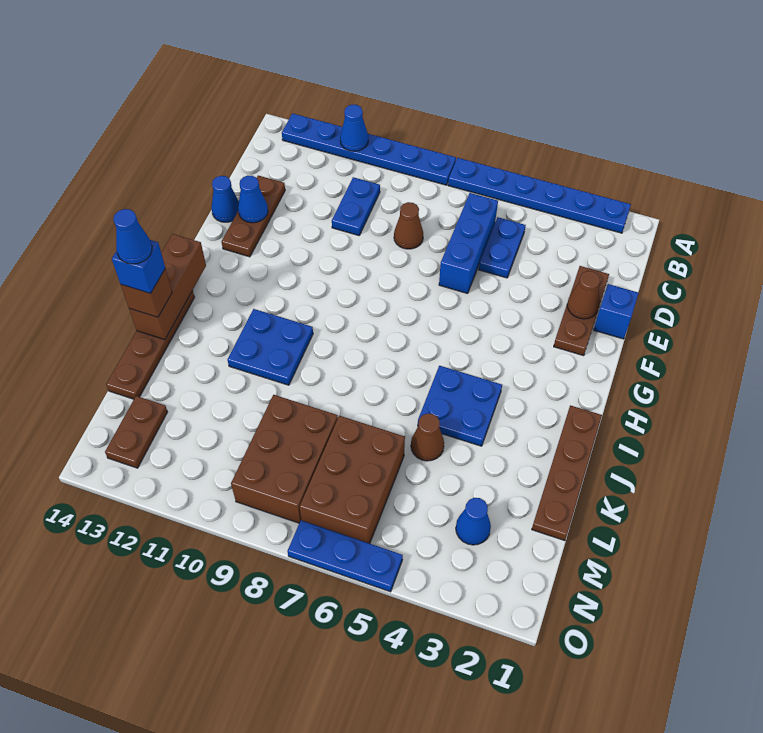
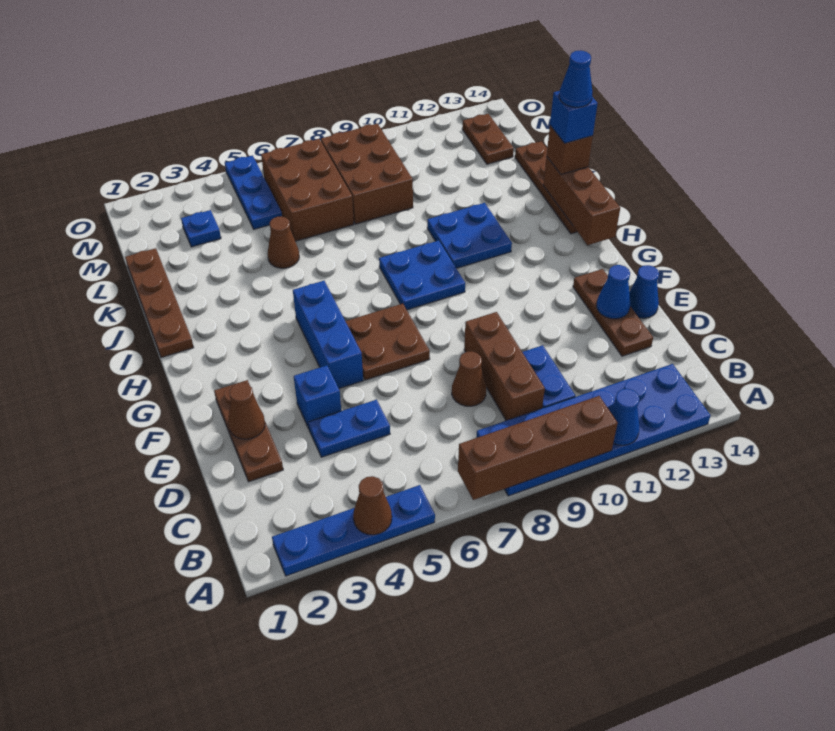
blue 1x6 plate [448,158,631,233] -> blue 1x4 plate [272,485,435,576]
none -> brown 1x1 cone [353,476,392,535]
none -> brown 1x4 brick [458,396,618,500]
blue 1x6 plate [282,114,456,185] -> blue 2x6 plate [476,364,711,496]
blue 1x2 plate [479,217,526,278] -> blue 1x2 plate turned to [308,400,390,457]
blue 1x3 brick [439,193,498,294] -> blue 1x3 brick moved to [293,281,363,389]
none -> brown 1x3 brick [464,312,545,421]
blue 1x1 brick [594,284,638,339] -> blue 1x1 brick moved to [294,365,341,429]
none -> brown 2x2 plate [345,304,430,380]
blue 2x2 plate [418,366,502,446] -> blue 2x2 plate moved to [379,241,465,310]
blue 1x1 cone [456,498,491,545] -> blue 1x1 plate [181,210,221,247]
blue 1x3 plate [287,520,403,592] -> blue 1x3 plate turned to [225,156,282,229]

